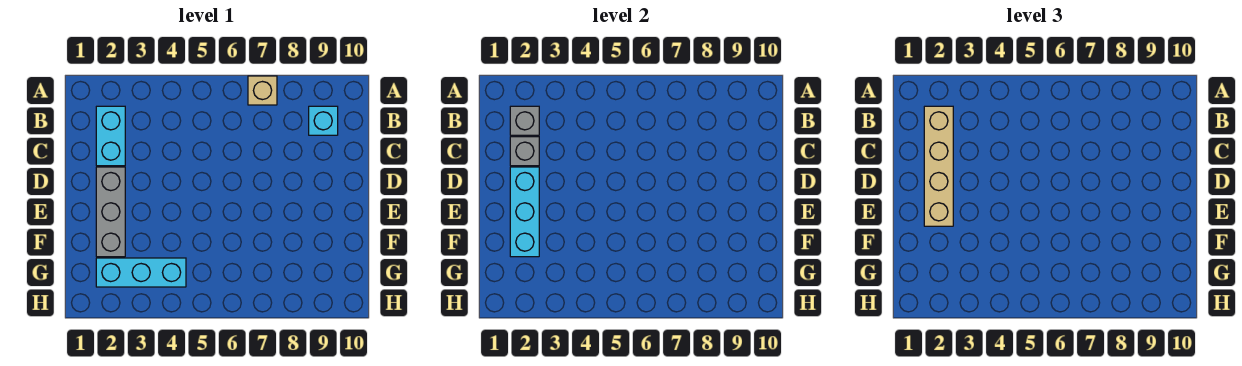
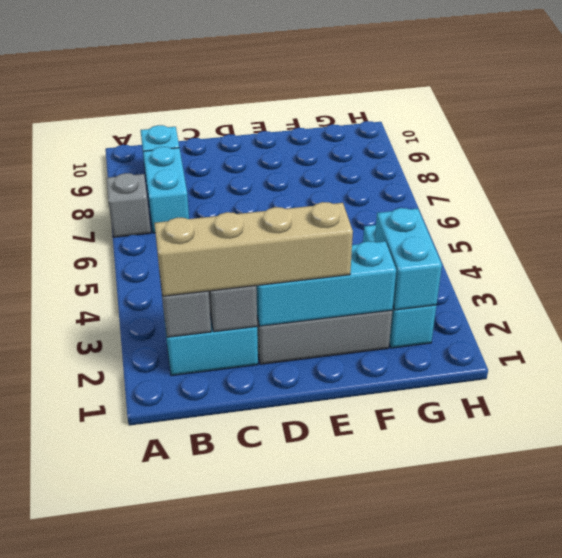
tan 1x1 brick [248,76,277,105] -> grey 1x1 brick [107,173,151,237]
none -> cyan 1x2 brick [143,147,189,233]
none -> cyan 1x2 brick [375,208,442,310]

